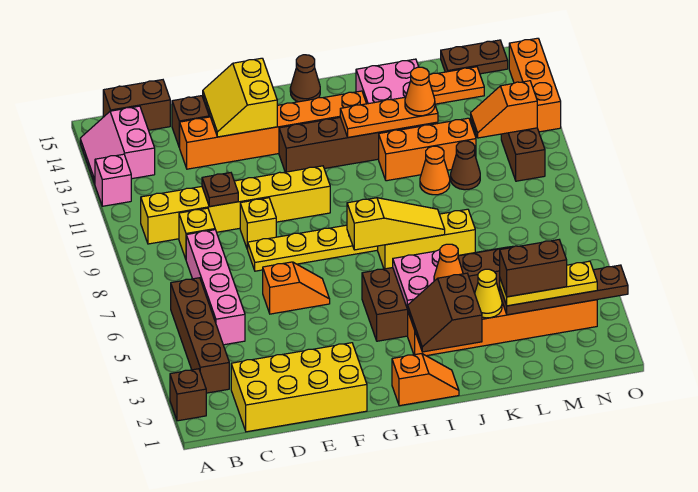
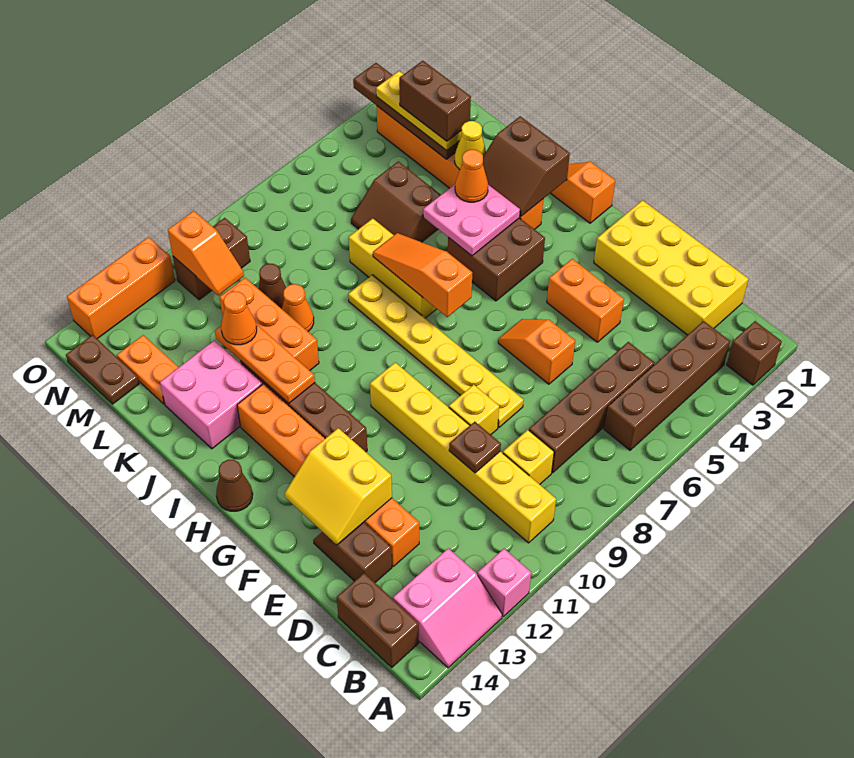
pink 1x4 brick [186,230,245,345] -> brown 1x4 brick [529,342,654,473]
none -> orange 1x2 brick [547,259,624,342]
yellow 2x2 slope [203,58,277,137] -> yellow 2x2 slope turned to [285,428,392,545]
yellow 1x3 slope [347,198,445,250] -> orange 1x3 slope [373,233,472,317]
brown 2x2 slope [408,273,482,352] -> brown 2x2 slope turned to [483,116,570,217]

